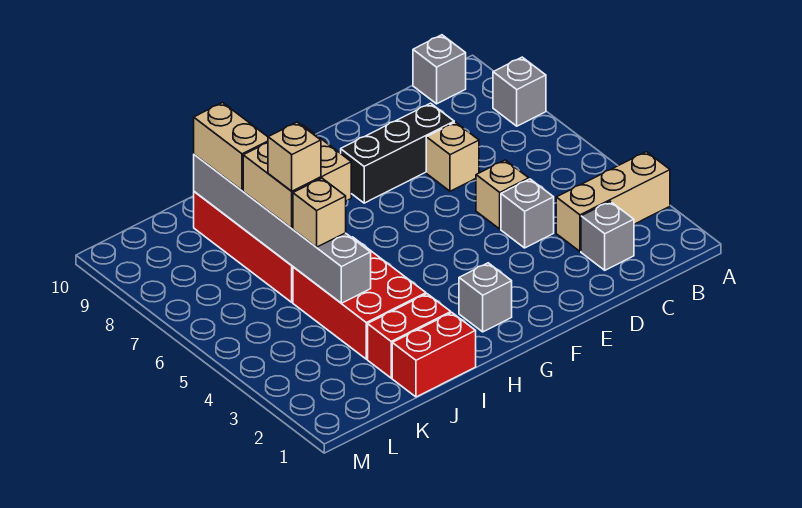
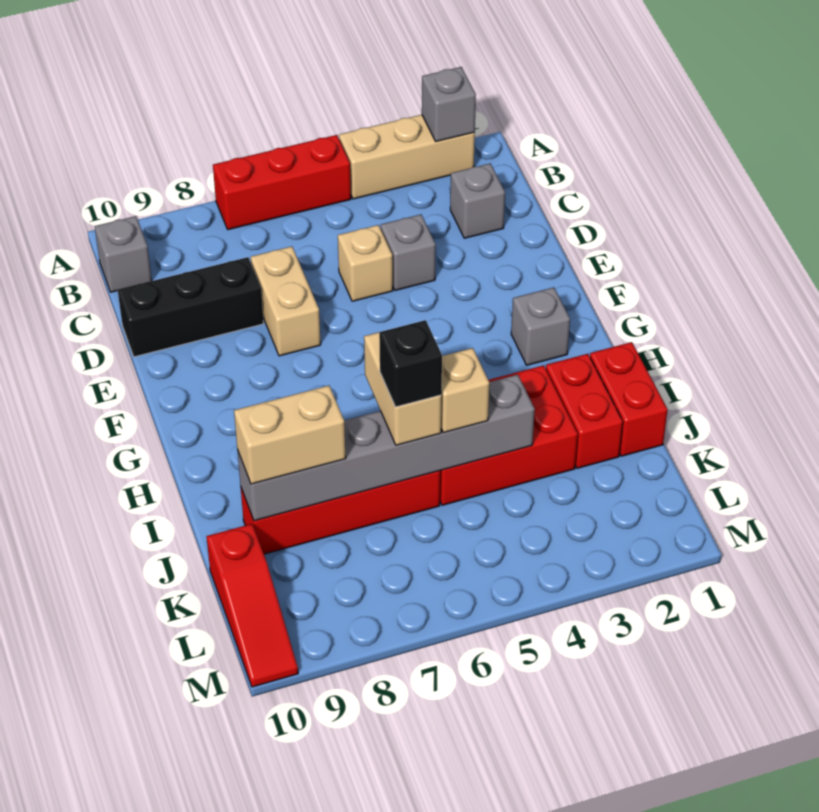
tan 1x3 brick [556,152,670,251] -> tan 1x3 brick turned to [339,115,475,199]
none -> red 1x3 brick [213,135,351,230]
grey 1x1 brick [493,57,546,126] -> grey 1x1 brick moved to [422,67,476,141]
tan 1x1 brick [426,122,479,191] -> tan 1x2 brick [251,246,321,356]
black 1x3 brick [341,103,454,203] -> black 1x3 brick turned to [118,257,264,357]
tan 2x2 brick [243,125,351,228] -> tan 1x2 brick [364,332,441,445]
tan 1x1 brick [268,122,321,191] -> black 1x1 brick [379,320,442,407]
none -> red 1x3 slope [206,524,298,687]

